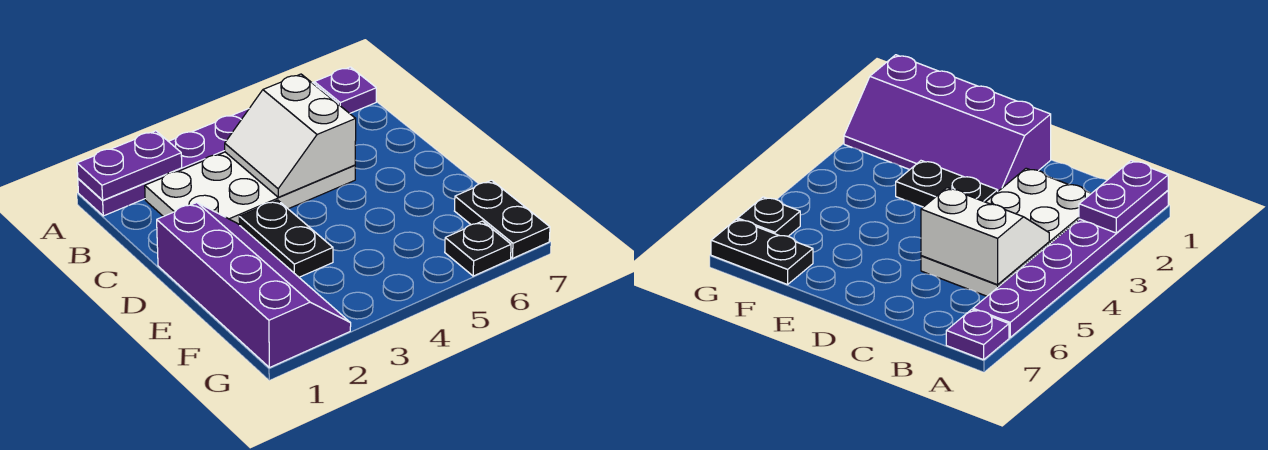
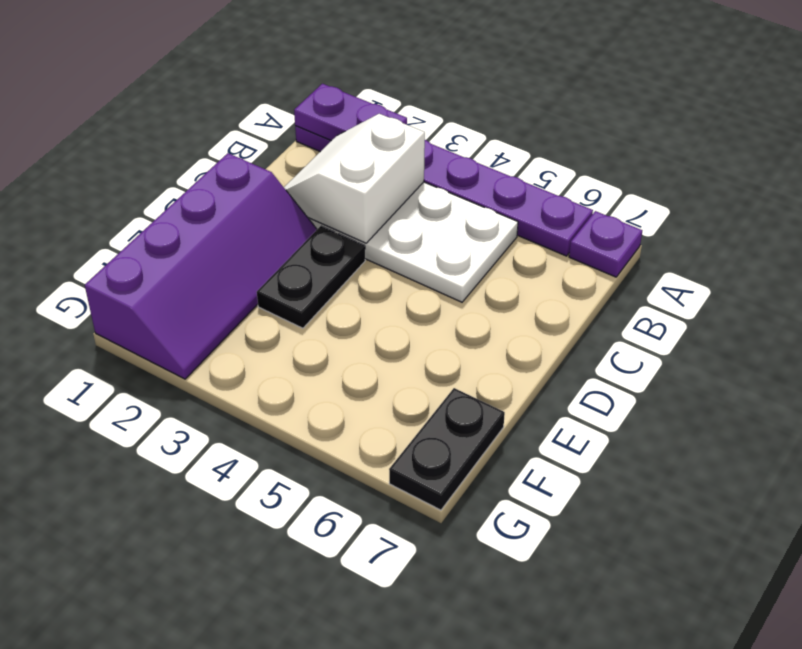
white 2x2 slope [225,74,356,197] -> white 2x2 slope moved to [284,114,425,243]
black 1x1 plate [445,221,511,276] -> none

